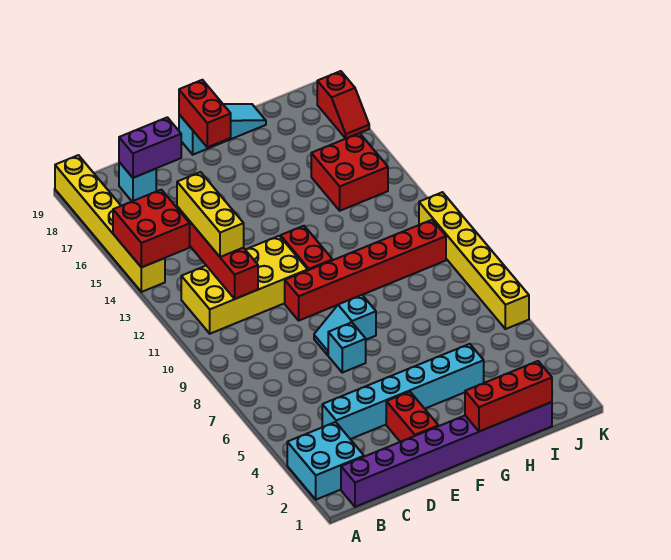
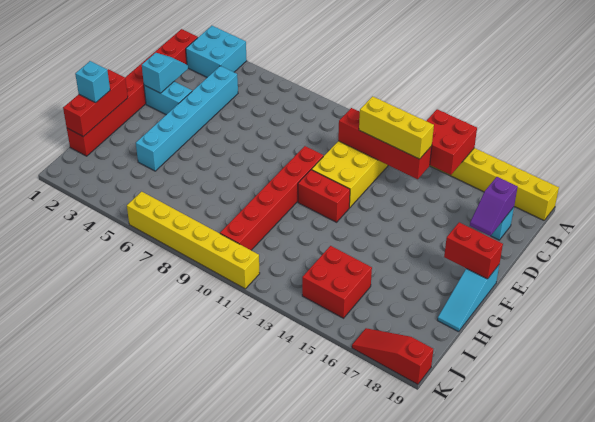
purple 1x8 brick [341,402,552,507] -> red 1x8 brick [67,29,198,156]
purple 1x2 brick [119,117,181,178] -> purple 1x2 slope [470,177,518,236]
red 1x2 brick [386,392,438,442] -> cyan 1x2 brick [144,82,192,115]
cyan 1x1 brick [328,322,366,373] -> cyan 1x1 brick moved to [75,61,110,103]
cyan 1x2 slope [314,295,376,355] -> cyan 1x2 slope moved to [142,53,188,93]
red 1x2 slope [317,71,369,139] -> red 1x3 slope [352,328,433,384]

